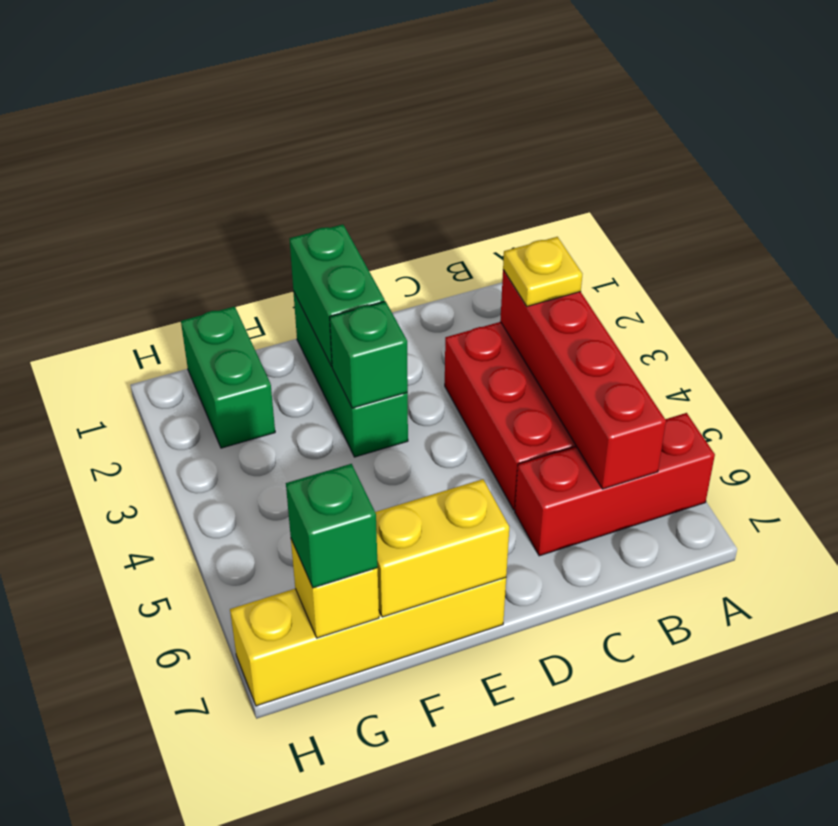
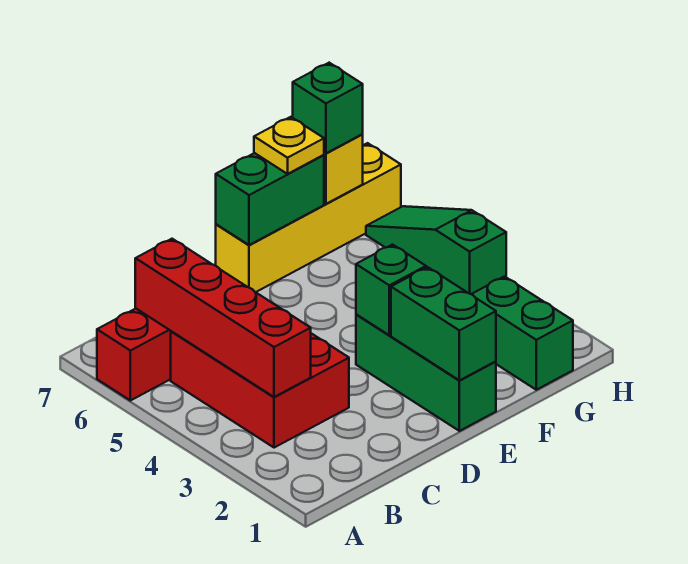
yellow 1x1 plate [503,237,582,306] -> yellow 1x1 plate moved to [254,117,324,174]
yellow 1x2 brick [375,479,509,617] -> green 1x2 brick [216,153,324,245]
none -> green 1x3 slope [366,206,506,294]

